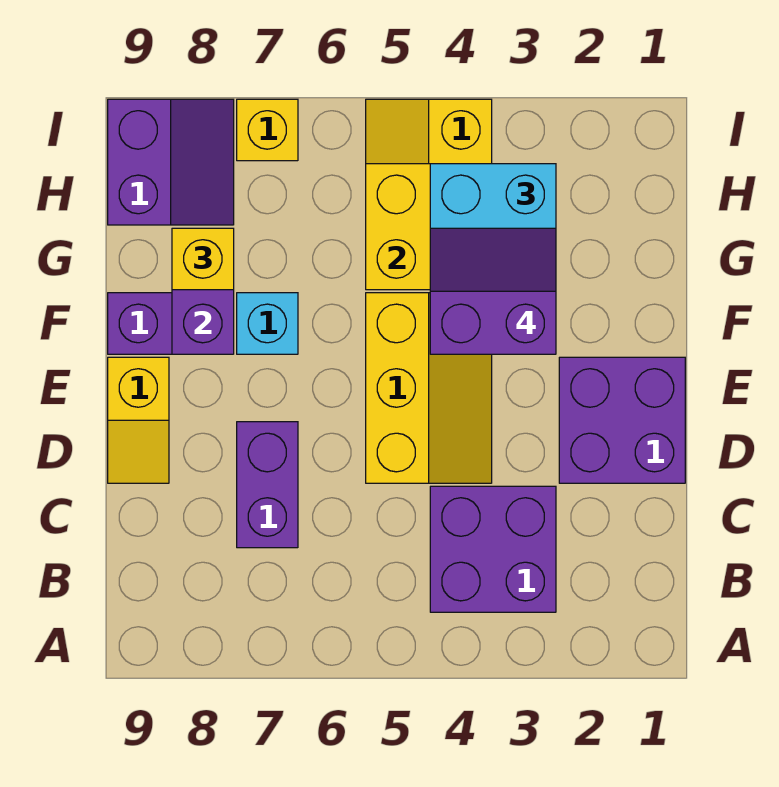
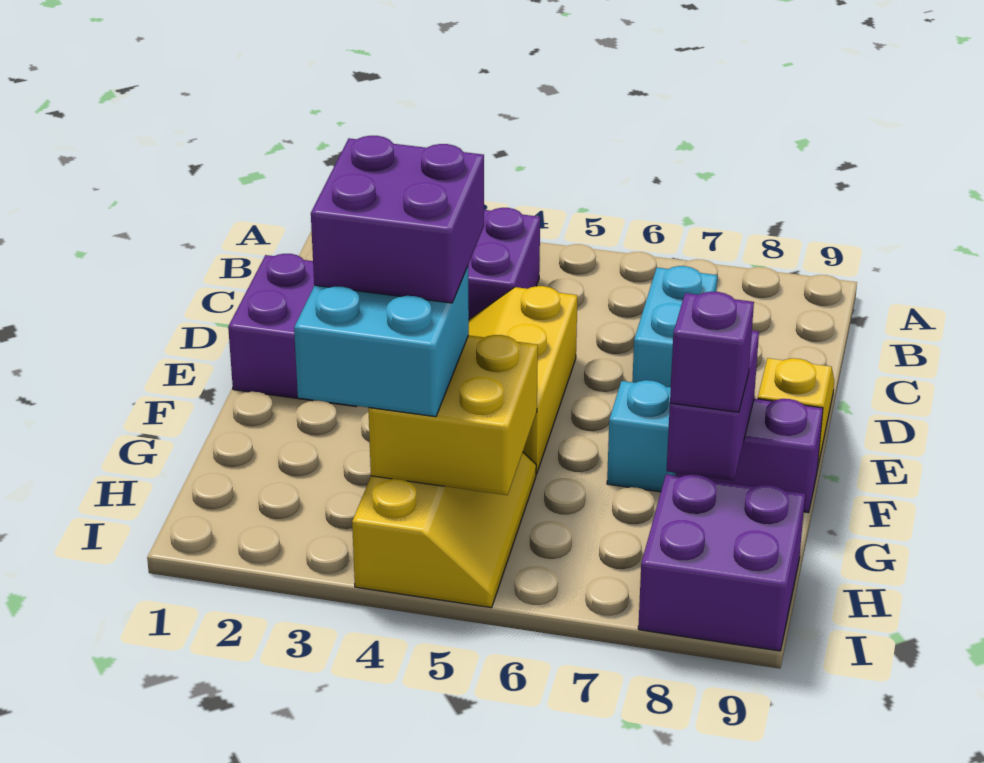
purple 1x2 brick [237,422,298,548] -> cyan 1x2 brick [632,266,717,387]
purple 2x2 slope [430,228,556,354] -> purple 2x2 brick [311,136,484,303]
yellow 1x1 brick [172,228,234,290] -> purple 1x1 brick [670,292,754,412]
purple 2x2 slope [108,99,234,225] -> purple 2x2 brick [638,474,805,651]
yellow 1x1 brick [237,99,298,161] -> none

